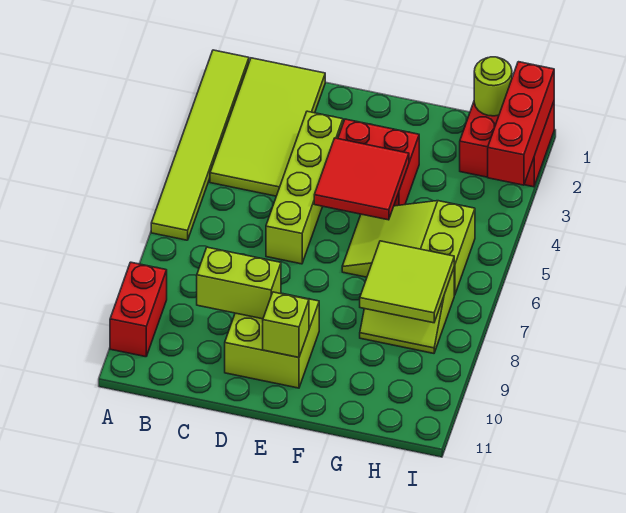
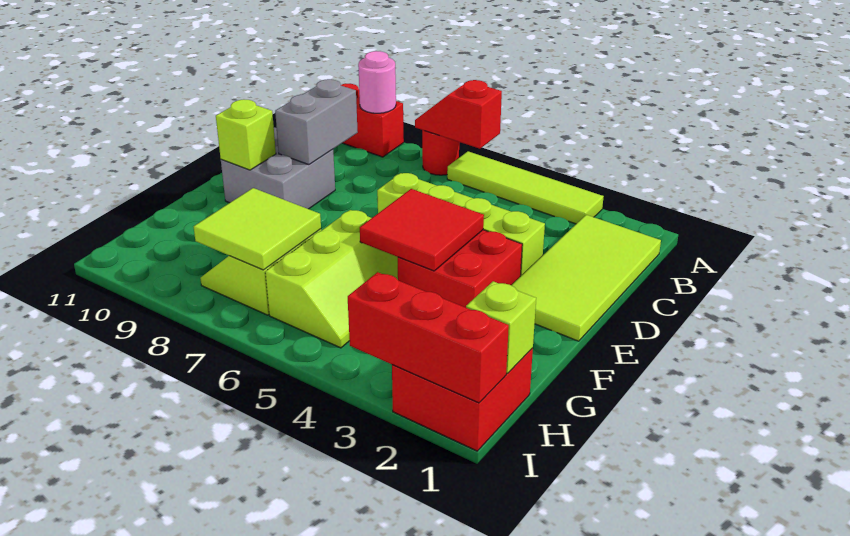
lime 1x6 tile [151,50,249,240] -> lime 1x4 tile [447,151,604,224]
none -> red 1x2 slope [415,80,502,149]
none -> red 1x1 round brick [422,130,459,175]
none -> pink 1x1 round brick [358,51,396,113]
lime 2x4 tile [210,58,325,196] -> lime 2x4 tile turned to [511,215,661,341]
lime 1x2 brick [197,247,281,319] -> grey 1x2 brick [275,79,358,165]
lime 2x2 brick [225,293,319,388] -> grey 2x2 brick [221,127,335,209]
lime 2x3 slope [342,201,475,295] -> lime 2x3 slope turned to [265,210,398,348]
lime 1x1 round brick [474,57,512,116] -> lime 1x1 brick [466,281,536,373]

